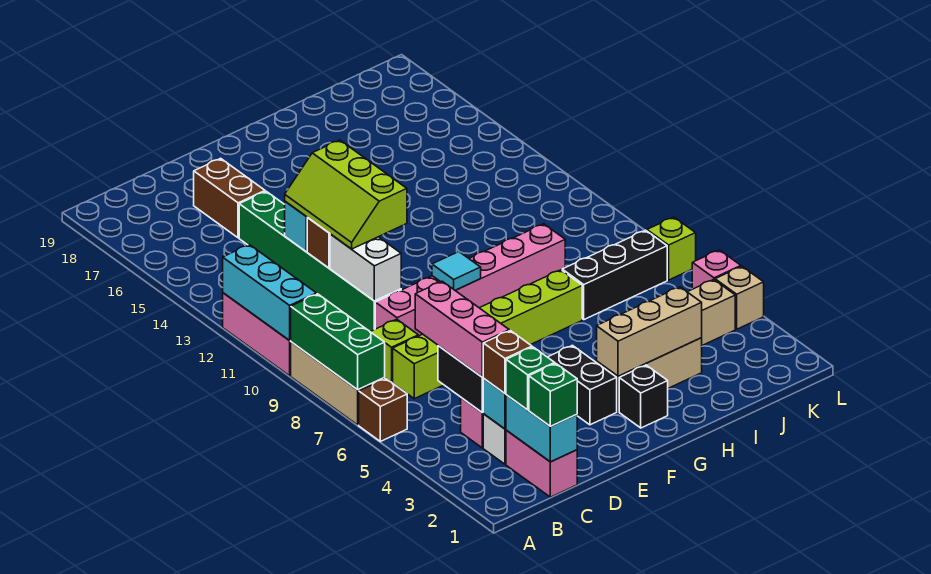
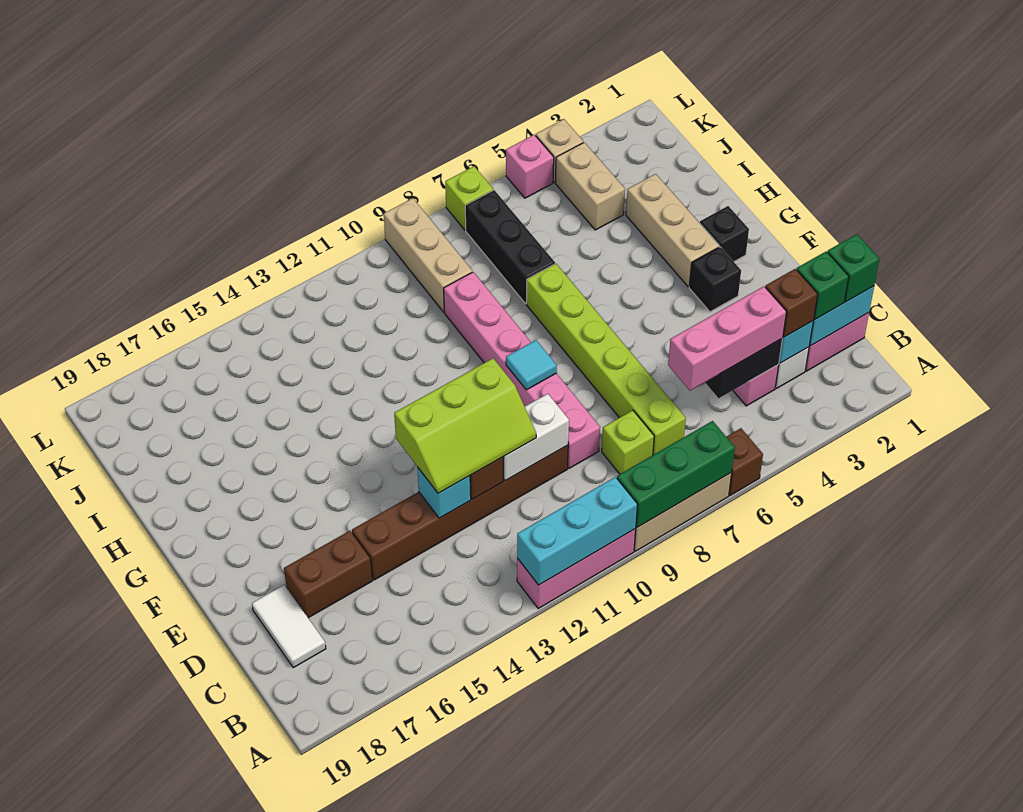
none -> white 1x2 tile [252,585,326,667]
green 1x6 brick [239,191,401,332] -> brown 1x6 brick [352,445,568,580]
black 1x2 brick [548,345,617,425] -> black 1x1 brick [689,247,741,312]
tan 1x3 brick [597,287,702,376] -> tan 1x3 brick moved to [384,198,472,312]

